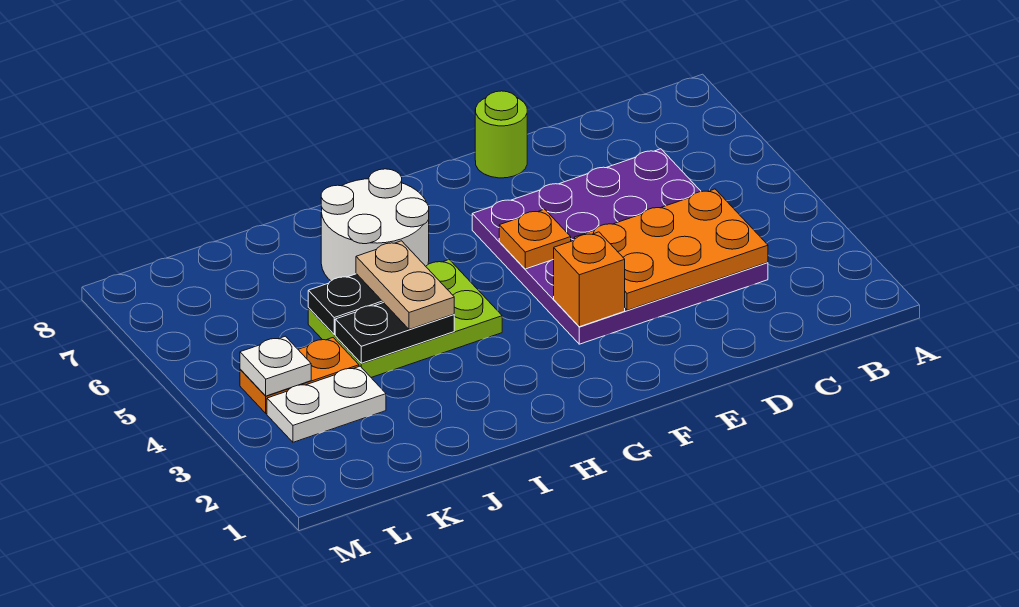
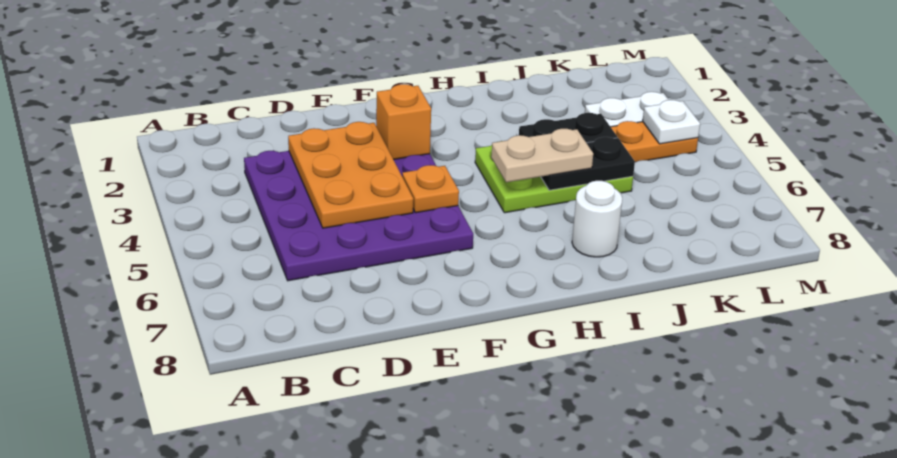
orange 2x3 plate [574,189,768,310] -> orange 2x3 plate turned to [288,122,413,228]
lime 1x1 round brick [475,91,527,178] -> none
white 2x2 round brick [321,169,429,281] -> white 1x1 round brick [572,181,622,257]
tan 1x2 plate [356,241,454,329] -> tan 1x2 plate turned to [491,129,593,182]

